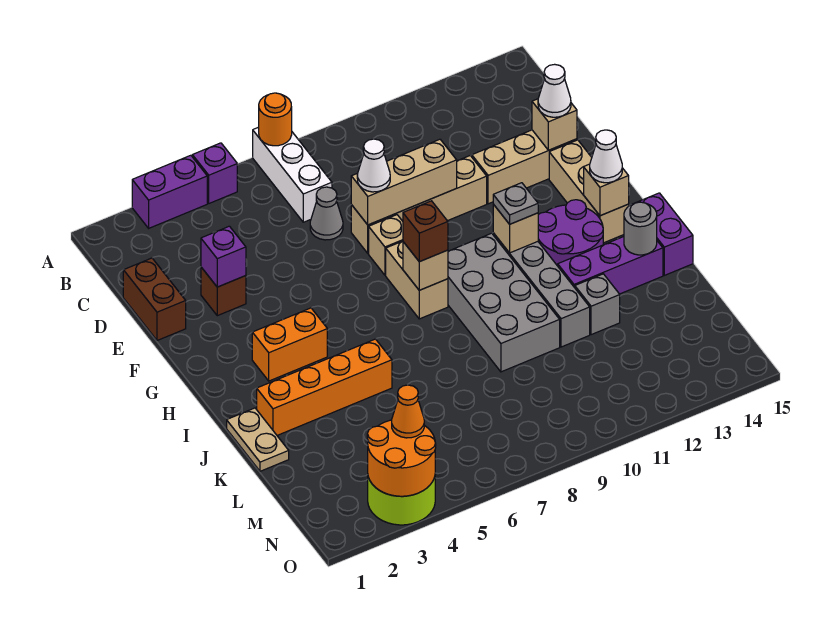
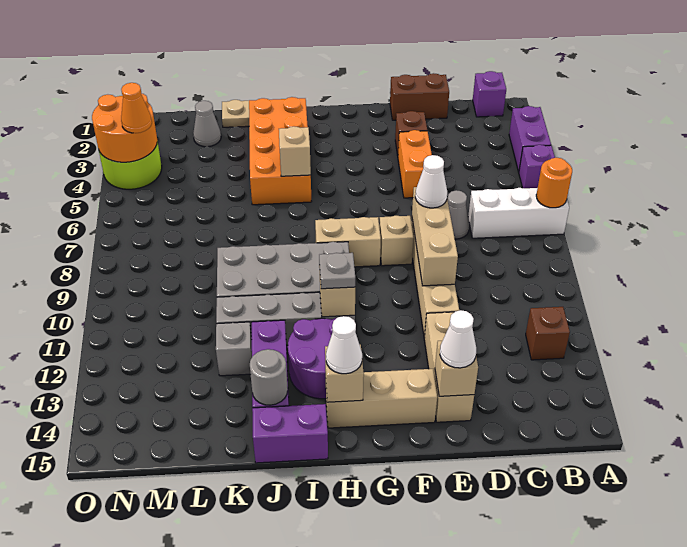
purple 1x1 brick [201,226,246,287] -> purple 1x1 brick moved to [473,71,506,117]
orange 1x2 brick [252,308,327,381] -> orange 1x2 brick moved to [398,130,432,198]
tan 1x1 brick [403,242,448,290] -> tan 1x1 brick moved to [279,126,311,176]
brown 1x1 brick [403,201,448,262] -> brown 1x1 brick moved to [526,307,570,360]
orange 1x4 brick [257,339,392,435] -> orange 2x4 brick [249,97,312,205]
none -> grey 1x1 cone [193,101,221,147]

